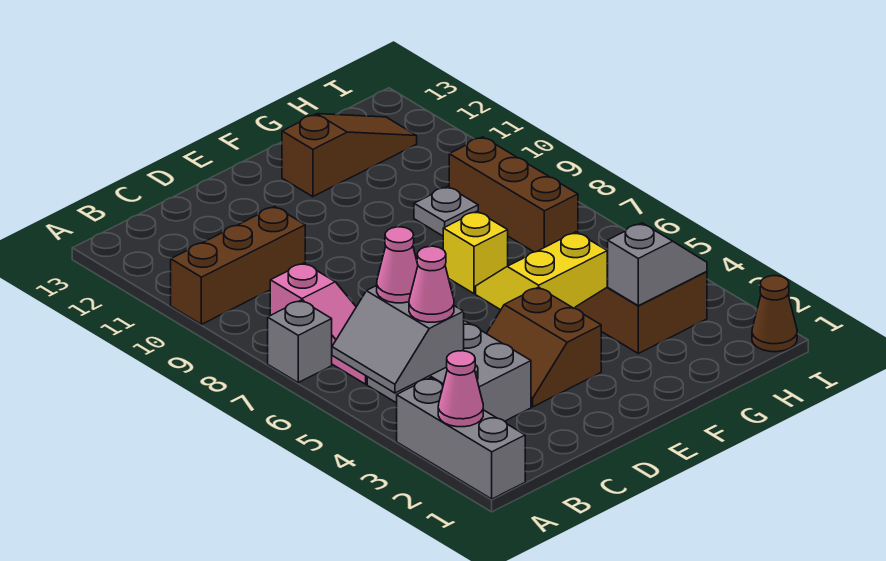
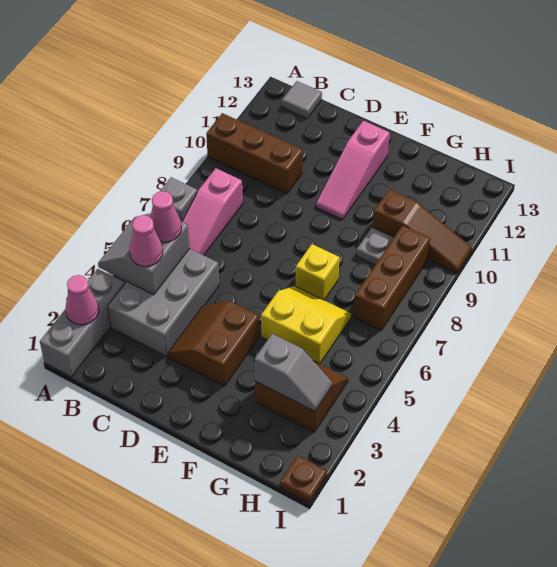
none -> grey 1x1 tile [282,81,322,119]
none -> pink 1x3 slope [316,121,390,220]
brown 1x3 slope [282,114,417,197] -> brown 1x3 slope moved to [373,189,472,273]
brown 1x1 cone [752,276,797,352] -> brown 1x1 plate [280,455,327,503]

